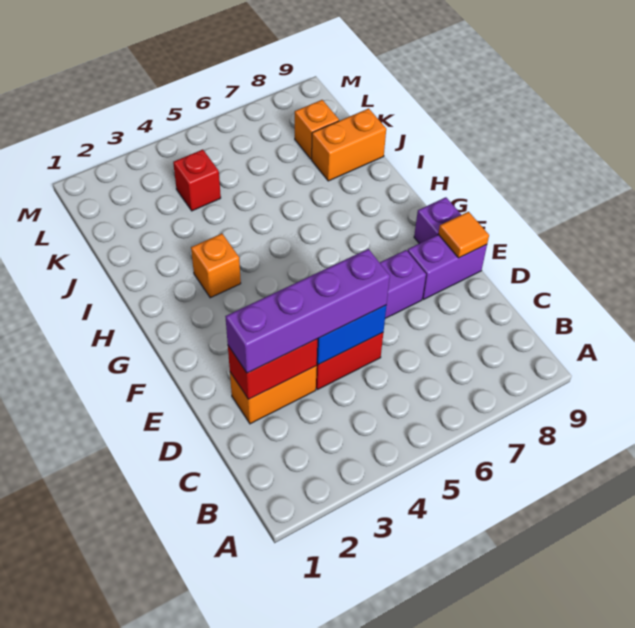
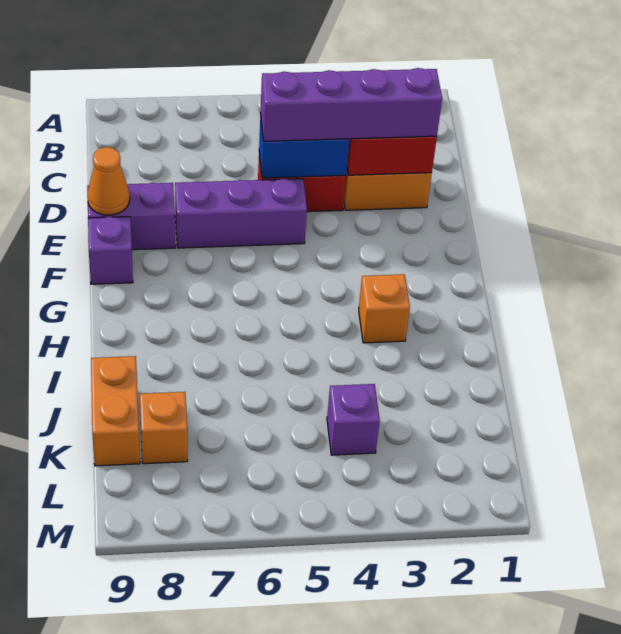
orange 1x1 tile [438,212,489,258] -> orange 1x1 cone [87,147,130,215]
orange 1x2 brick [312,108,386,181] -> orange 1x2 brick turned to [91,356,140,466]
red 1x1 brick [173,150,221,211] -> purple 1x1 brick [327,384,380,455]

